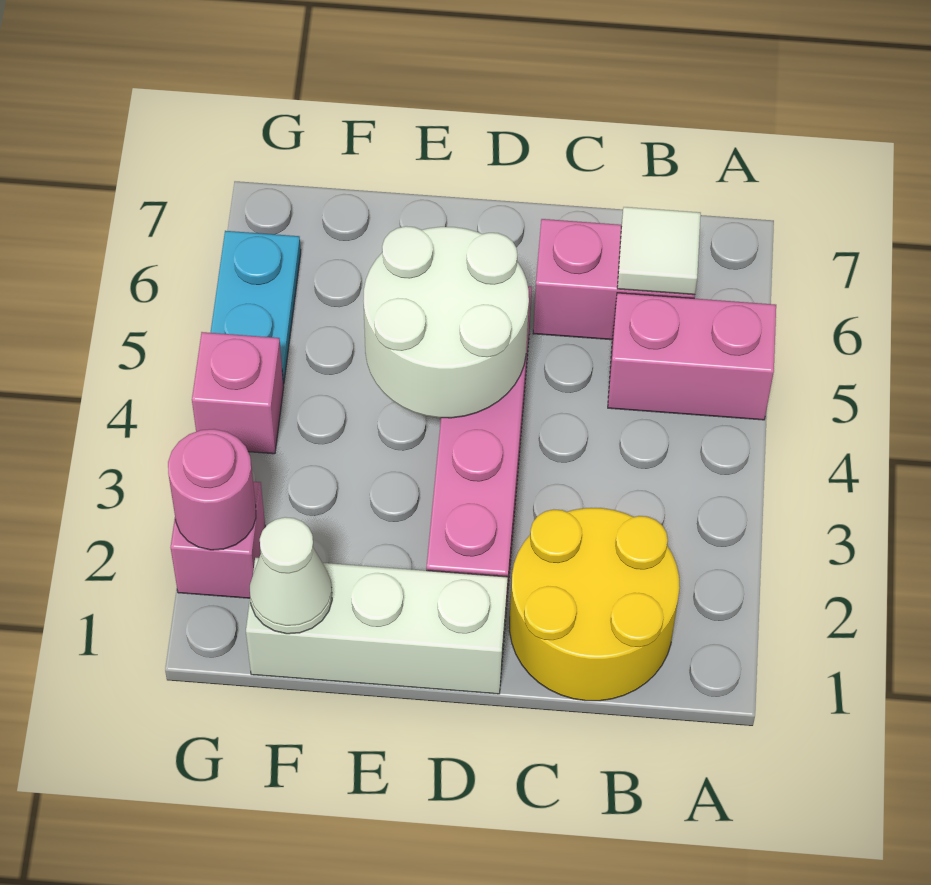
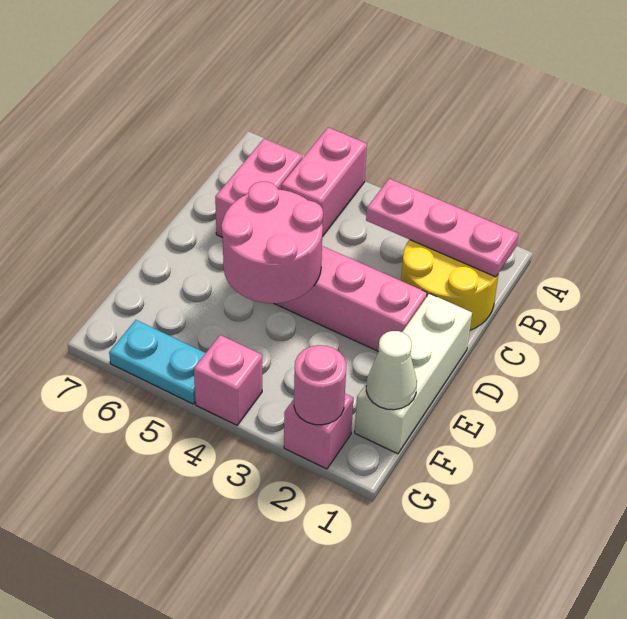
none -> pink 1x3 plate [366,179,519,277]
white 1x1 tile [617,207,701,295] -> none
white 2x2 round brick [363,226,529,418] -> pink 2x2 round brick [221,182,323,303]

